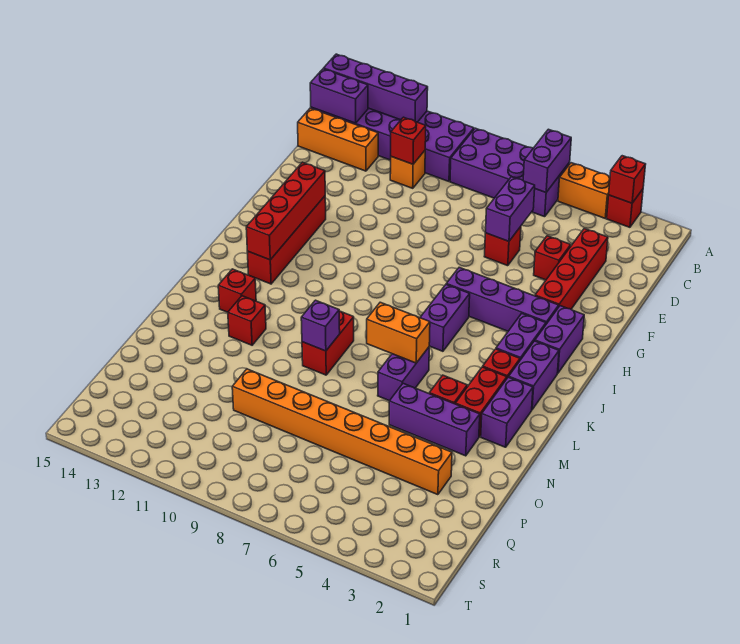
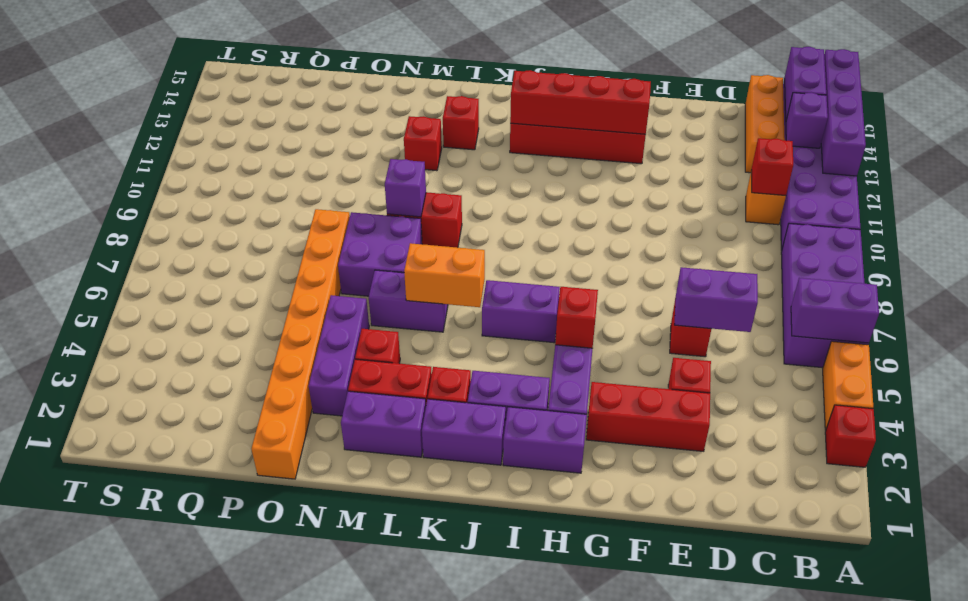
red 1x1 brick [609,156,646,203] -> red 1x1 brick moved to [555,287,598,348]
none -> purple 1x1 brick [786,93,828,148]
red 1x4 brick [535,229,608,309] -> red 1x3 brick [586,382,710,451]
orange 1x2 brick [367,302,430,363] -> orange 1x2 brick turned to [404,243,485,307]
none -> purple 2x2 brick [338,212,422,296]
orange 1x8 brick [232,369,452,495] -> orange 1x8 brick moved to [251,209,350,479]

